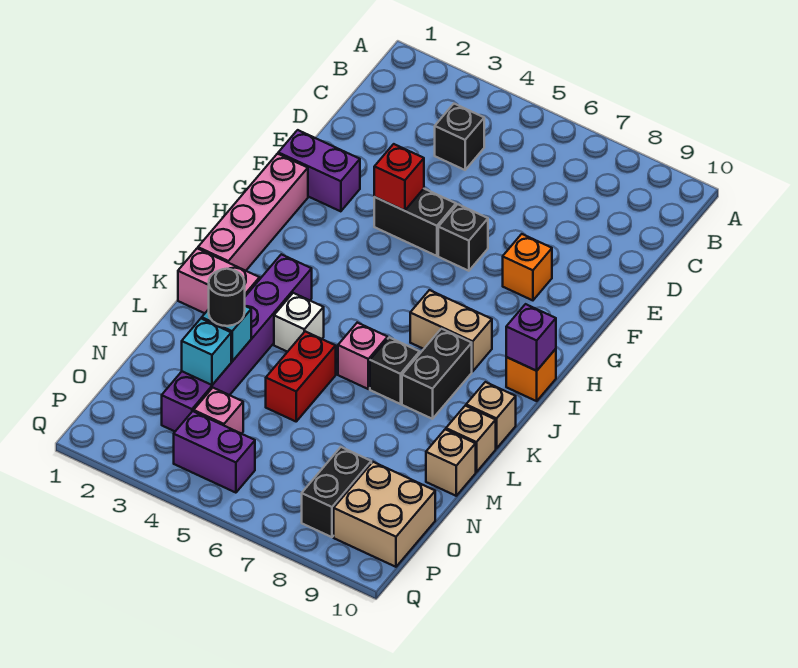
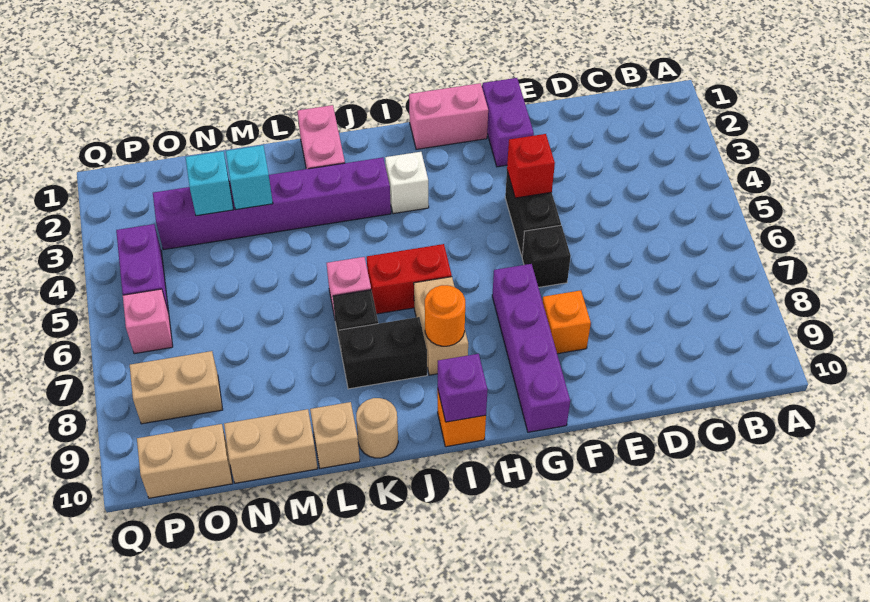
black 1x1 brick [435,104,484,170] -> none
pink 1x4 brick [198,154,308,271] -> pink 1x2 brick [409,83,488,149]
none -> purple 1x4 brick [492,264,570,432]
none -> orange 1x1 round brick [425,285,465,346]
white 1x1 brick [274,293,324,352] -> white 1x1 brick moved to [385,152,429,214]
tan 1x1 brick [466,382,516,449] -> tan 1x1 round brick [356,398,398,458]
red 1x2 brick [266,331,336,421] -> red 1x2 brick moved to [367,244,452,314]
black 1x1 round brick [209,269,245,326] -> none
tan 1x1 brick [426,429,476,496] -> tan 1x2 brick [224,409,318,483]
pink 1x1 brick [194,388,243,434] -> pink 1x1 brick moved to [123,289,173,354]
black 1x2 brick [302,447,371,537] -> tan 1x2 brick [130,351,223,424]
tan 2x2 brick [334,462,435,567] -> tan 1x2 brick [137,424,233,498]

